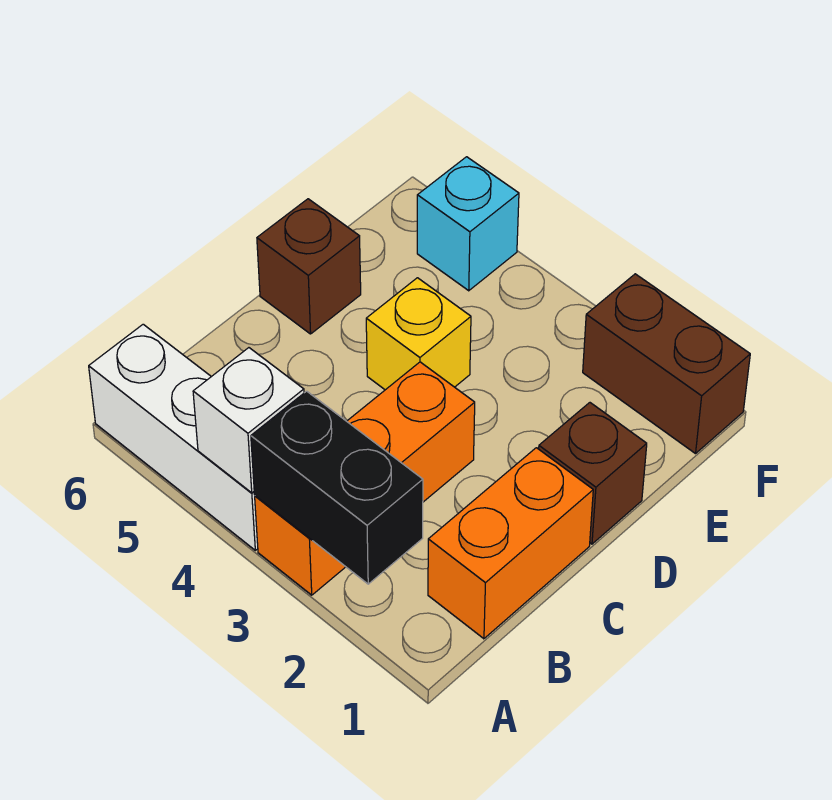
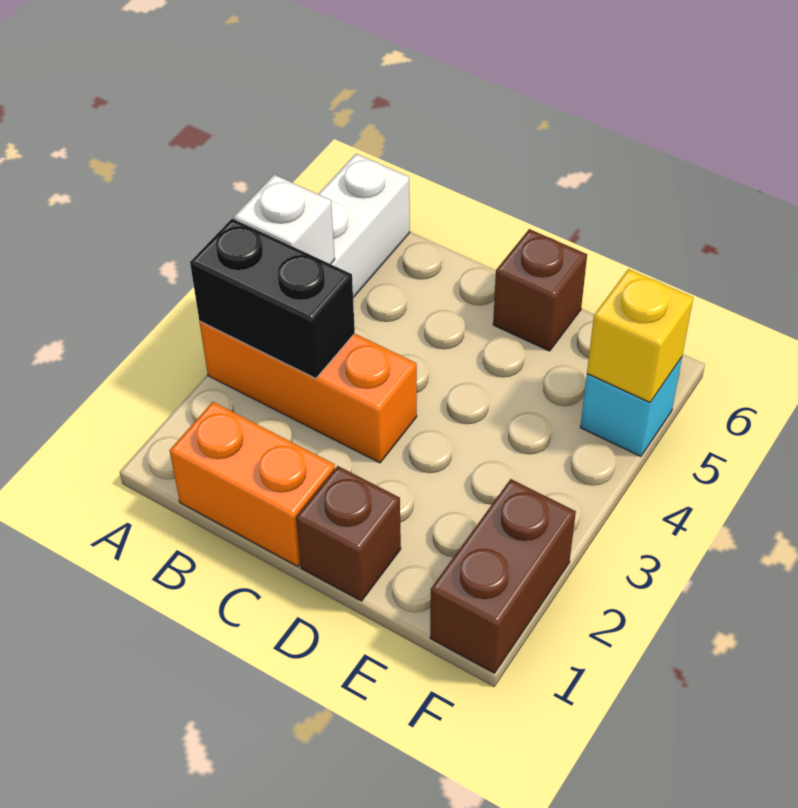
black 1x2 brick [251,391,423,584] -> black 1x2 brick turned to [190,219,355,378]
yellow 1x1 brick [366,278,471,390] -> yellow 1x1 brick moved to [587,269,693,402]

